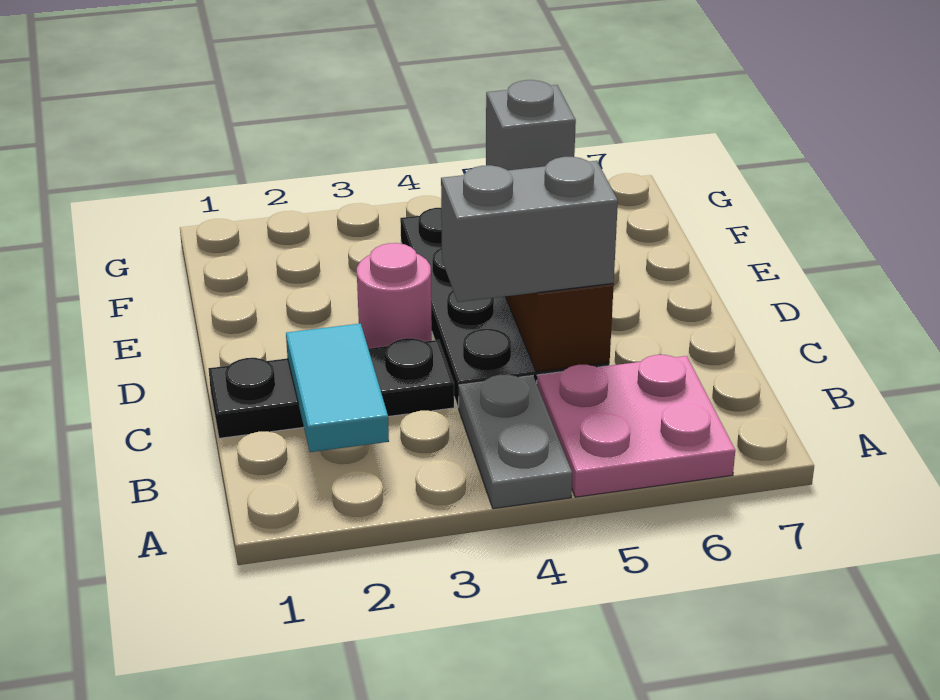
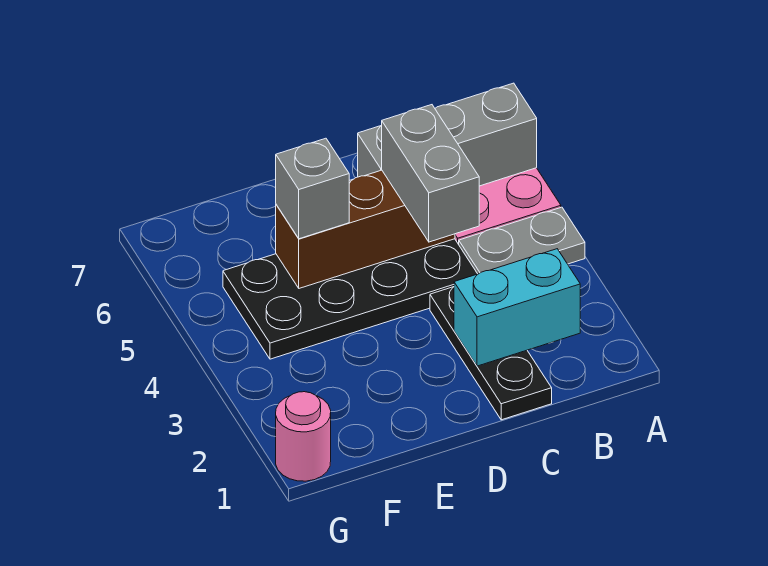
none -> grey 1x3 brick [358,83,537,186]
cyan 1x2 tile [286,324,389,452] -> cyan 1x2 brick [454,249,580,366]
pink 1x1 round brick [357,243,432,348] -> pink 1x1 round brick moved to [276,392,331,481]

